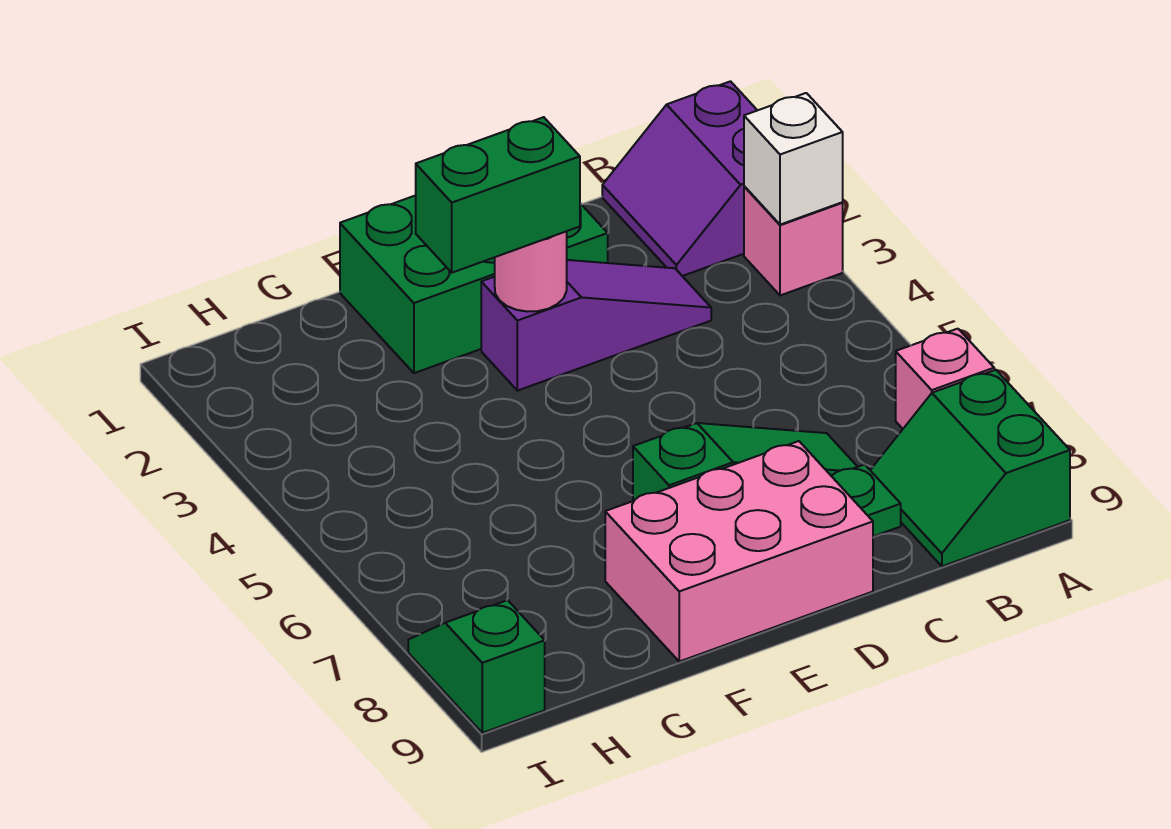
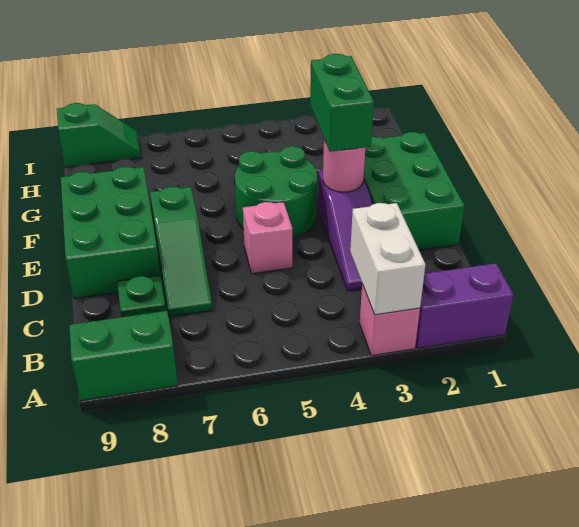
white 1x1 brick [744,93,843,225] -> white 1x2 brick [350,203,425,315]
pink 1x1 brick [896,329,994,429] -> pink 1x1 brick moved to [243,202,292,274]
pink 2x3 brick [605,441,873,662] -> green 2x3 brick [61,167,160,299]
none -> green 2x2 round brick [235,146,317,238]

